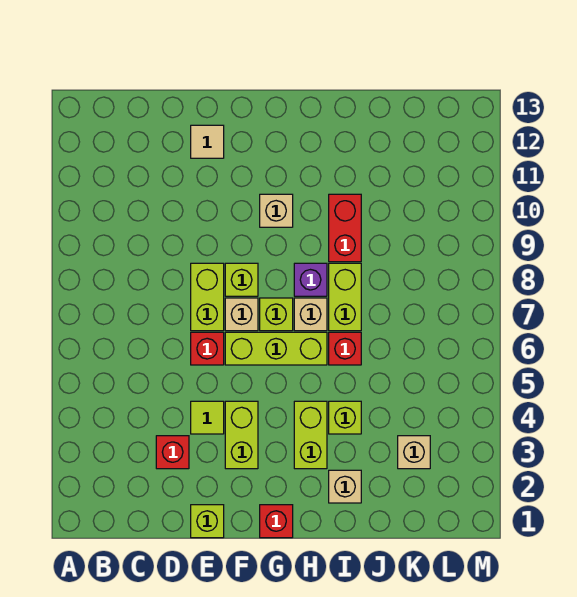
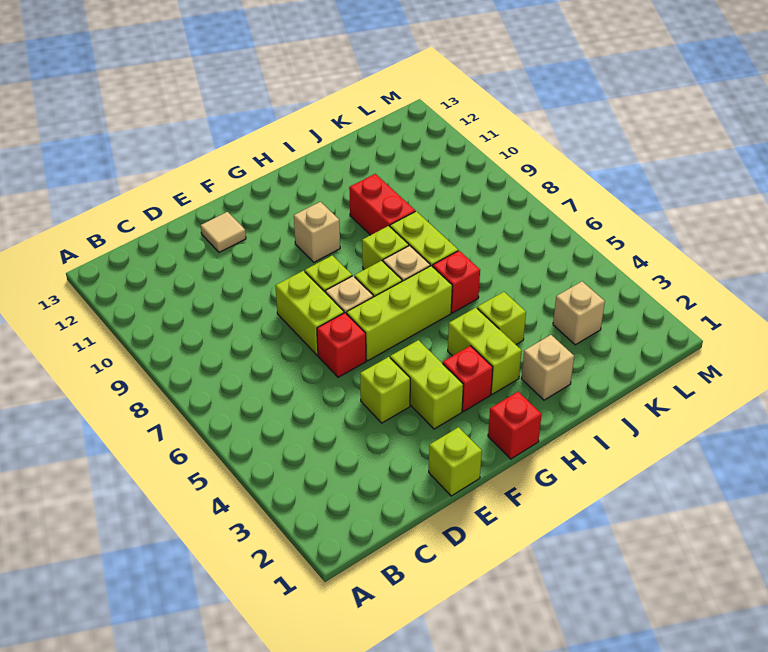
red 1x1 brick [156,436,189,469] -> red 1x1 brick moved to [443,346,493,411]
lime 1x1 tile [191,401,224,434] -> lime 1x1 brick [360,357,410,423]
purple 1x1 brick [294,263,327,296] -> lime 1x1 brick [362,226,409,270]

